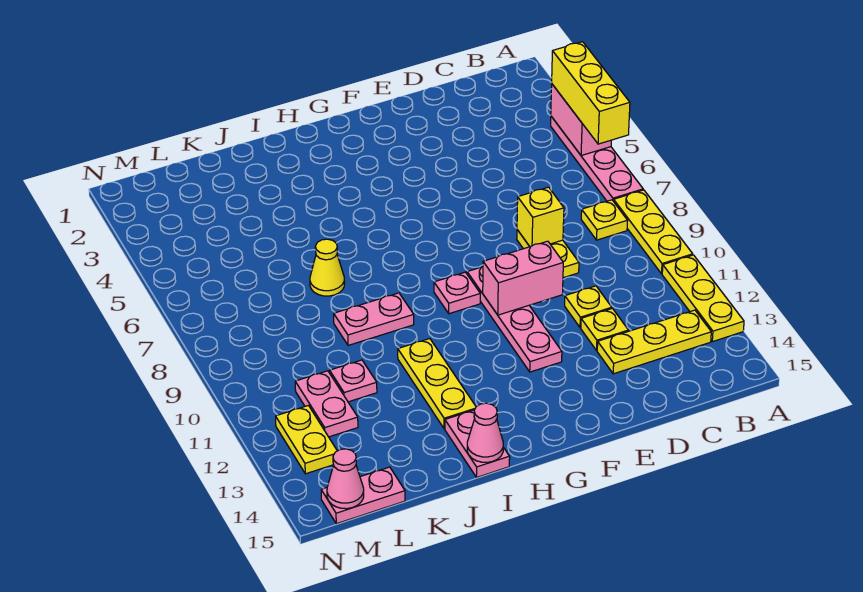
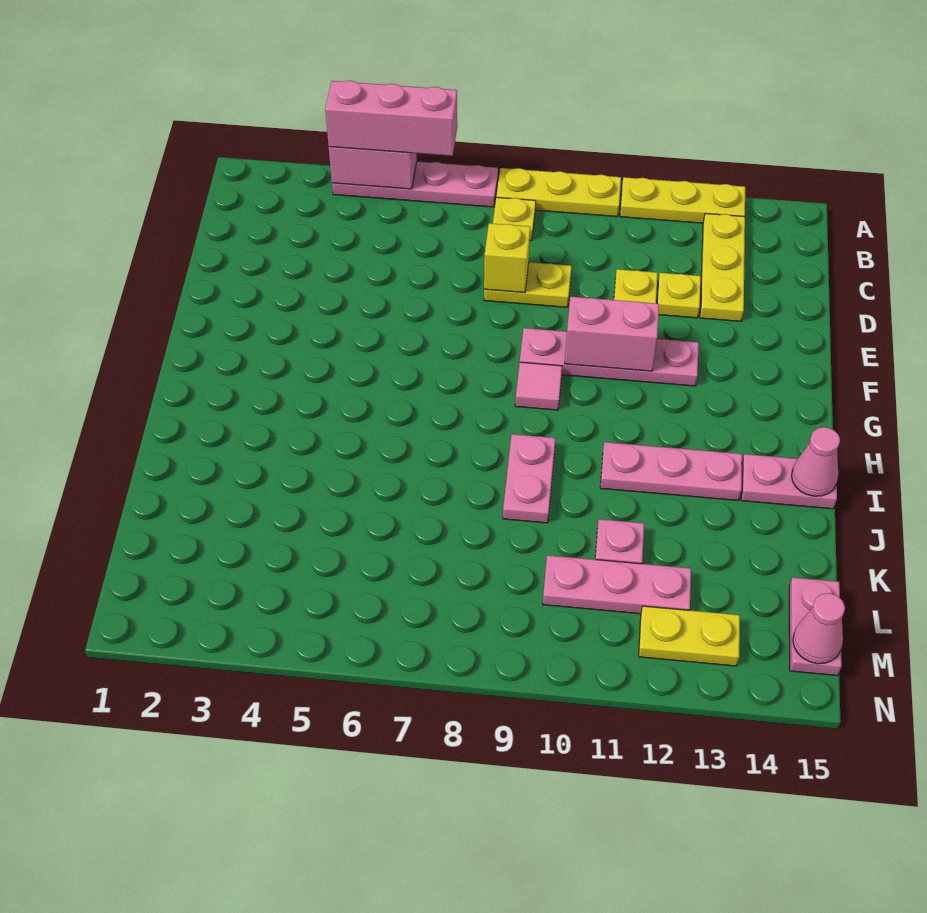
yellow 1x3 brick [552,42,630,144] -> pink 1x3 brick [325,81,457,156]
pink 1x2 brick [483,241,563,315] -> pink 1x2 brick turned to [565,297,659,371]
pink 1x1 plate [434,272,480,314] -> pink 1x1 tile [515,362,562,410]
yellow 1x3 plate [398,339,476,429] -> pink 1x3 plate [600,442,742,501]
yellow 1x1 cone [310,239,345,296] -> none
pink 1x2 plate [295,371,358,437] -> pink 1x3 plate [543,555,691,614]

